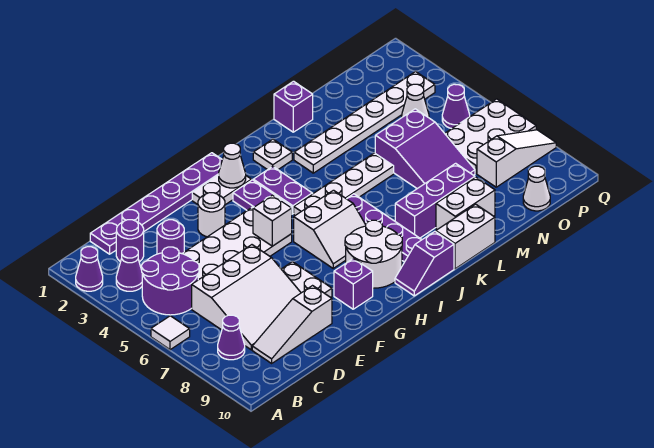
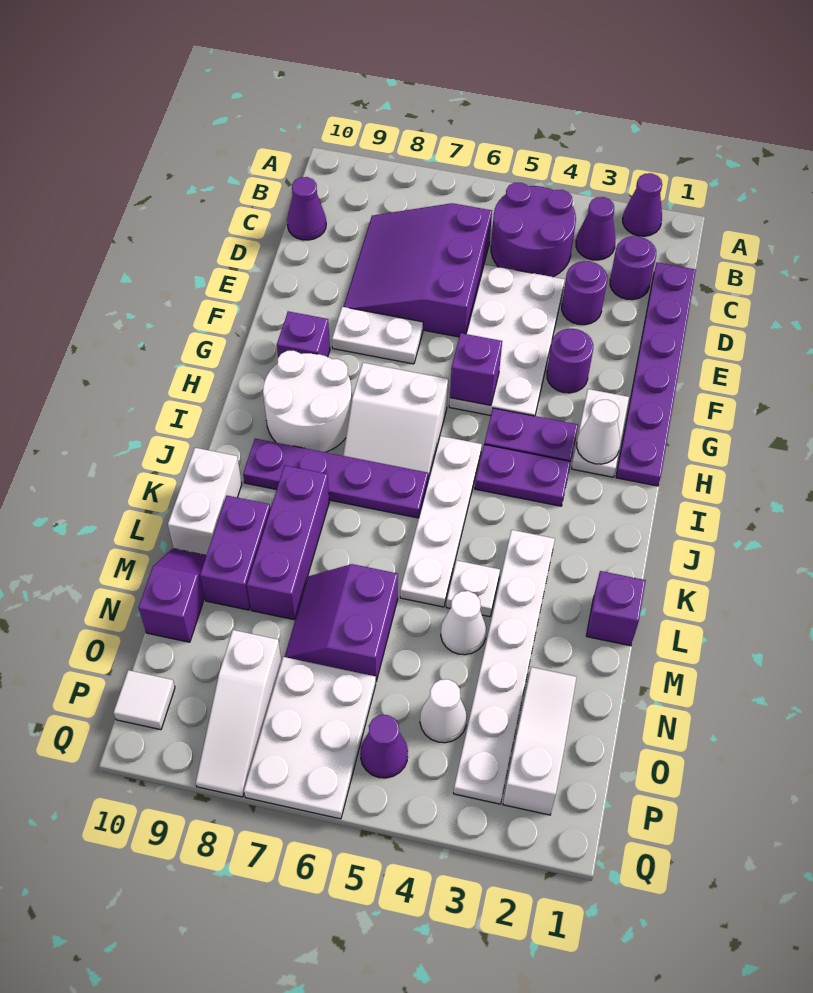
white 1x1 tile [151,316,190,350] -> white 1x1 tile moved to [114,670,175,730]
purple 1x1 cone [218,315,245,360] -> purple 1x1 cone moved to [287,177,326,240]
white 3x3 slope [192,245,301,350] -> purple 3x3 slope [344,203,492,337]
white 1x3 slope [252,286,332,363] -> white 1x3 slope moved to [503,667,576,815]
white 1x1 round brick [198,193,225,237] -> purple 1x1 round brick [547,329,593,393]
white 1x1 brick [253,195,292,246] -> purple 1x1 brick [450,333,502,405]
white 2x2 slope [294,190,366,268] -> white 2x2 slope turned to [343,363,448,480]
purple 1x2 slope [395,232,454,296] -> purple 1x2 slope moved to [139,549,206,642]
white 1x1 plate [253,139,292,170] -> white 1x1 plate moved to [446,560,500,617]
white 1x2 brick [436,177,495,230] -> purple 1x2 brick [200,496,271,610]
purple 2x3 slope [375,109,475,189] -> purple 2x2 slope [285,564,398,681]
white 1x1 cone [523,166,550,211] -> white 1x1 cone moved to [441,591,486,655]

